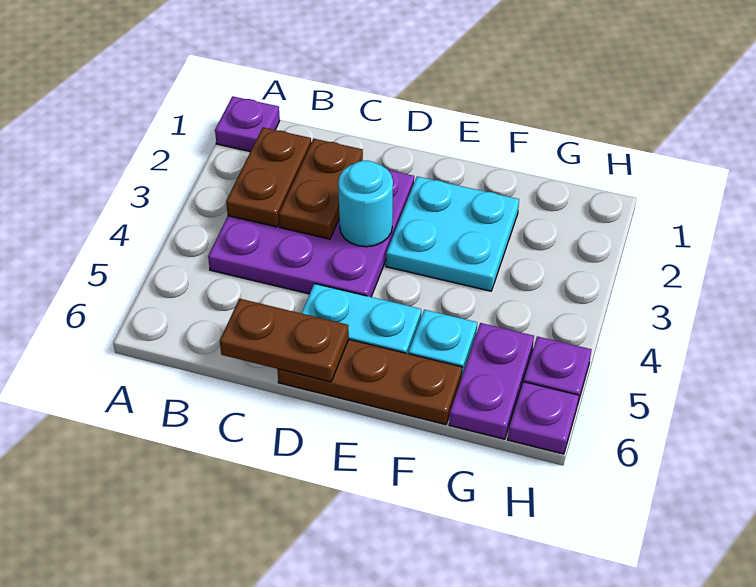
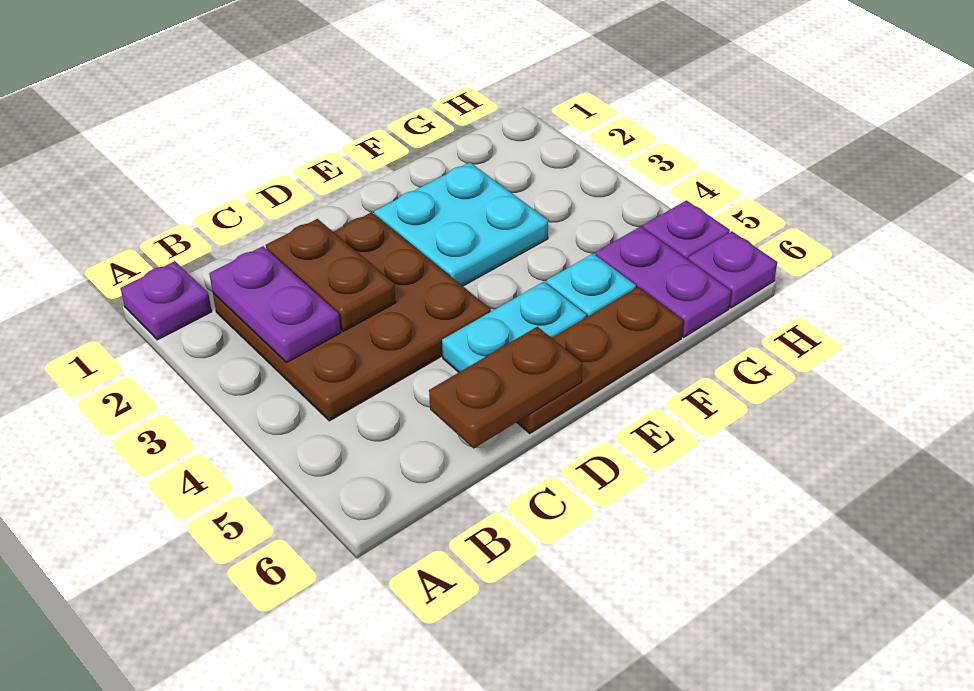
purple 3x3 plate [208,169,414,297] -> brown 3x3 plate [213,212,491,421]
brown 1x2 plate [226,127,311,227] -> purple 1x2 plate [209,246,341,362]
cyan 1x1 round brick [338,161,393,247] -> none

